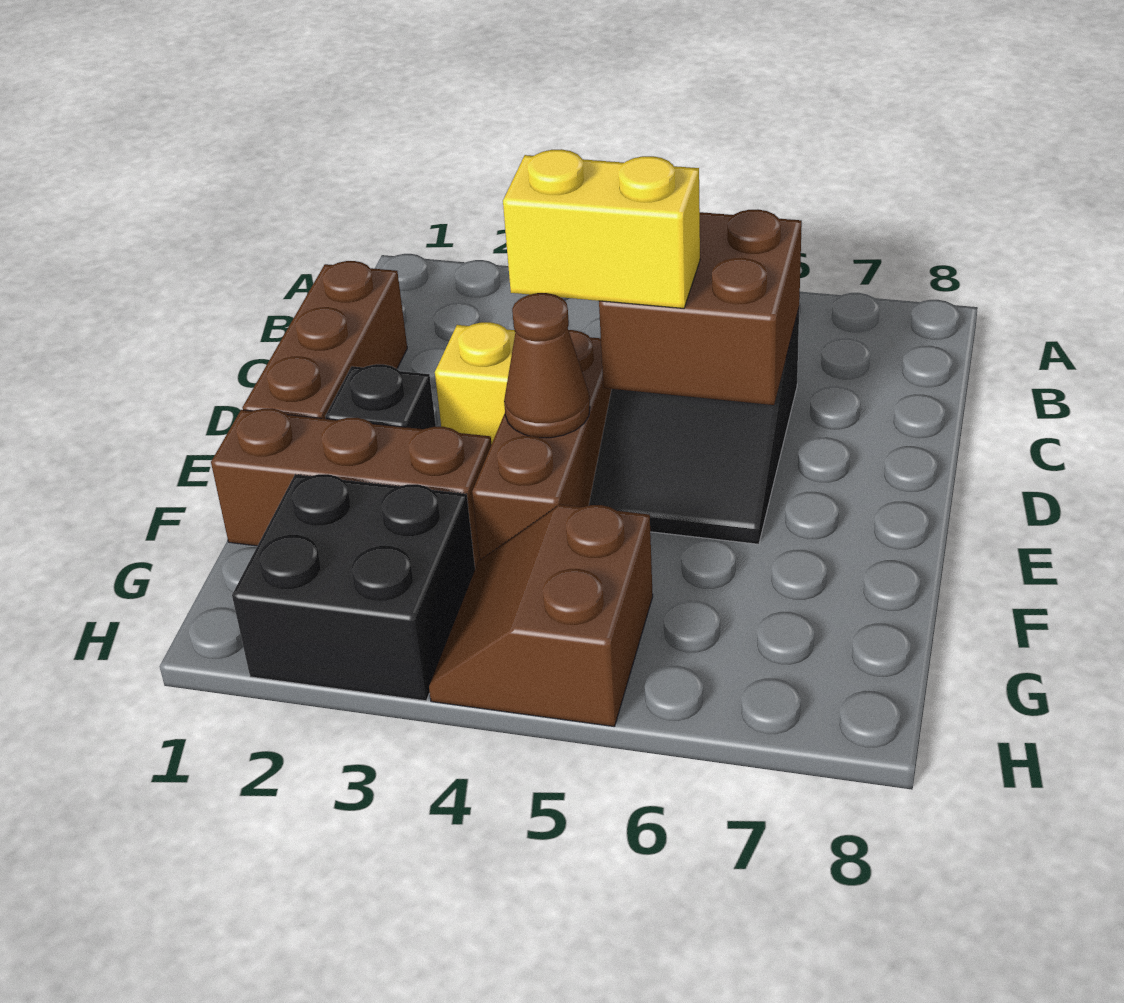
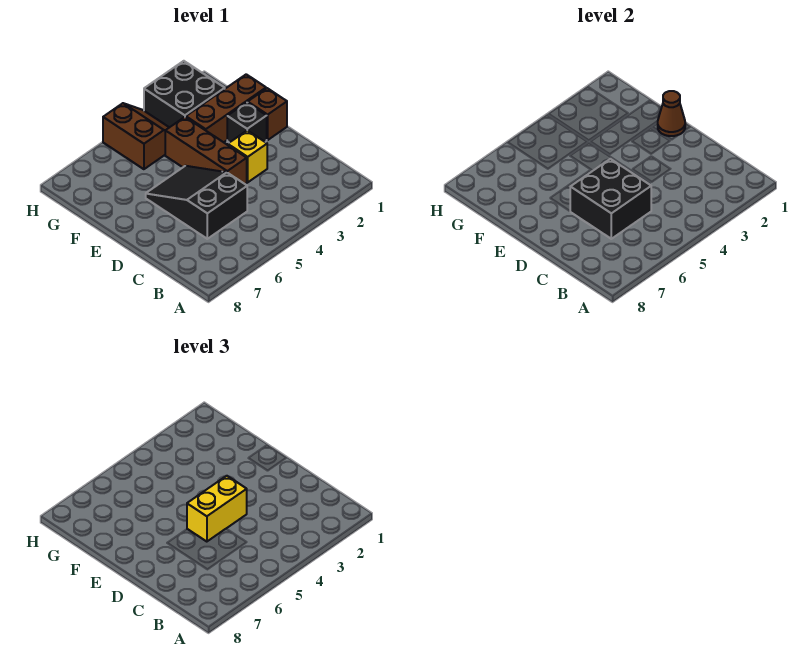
brown 1x3 brick [243,261,407,419] -> brown 1x1 brick [248,88,287,140]
brown 2x2 brick [599,209,802,405] -> black 2x2 brick [570,159,651,239]
brown 1x1 cone [504,293,590,438] -> brown 1x1 cone moved to [658,91,685,136]

